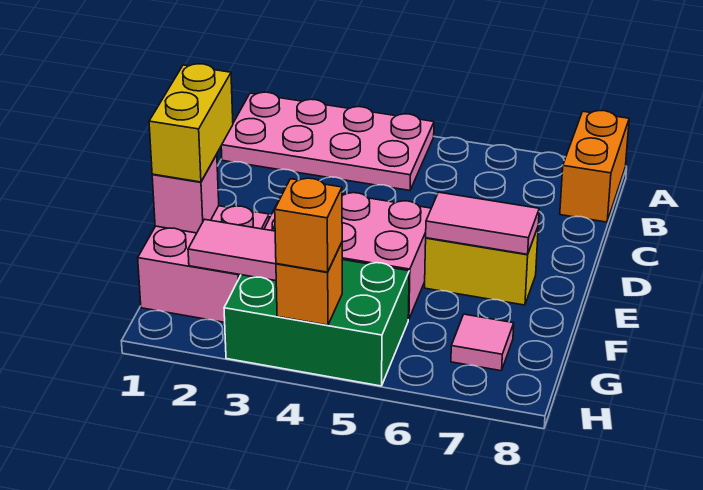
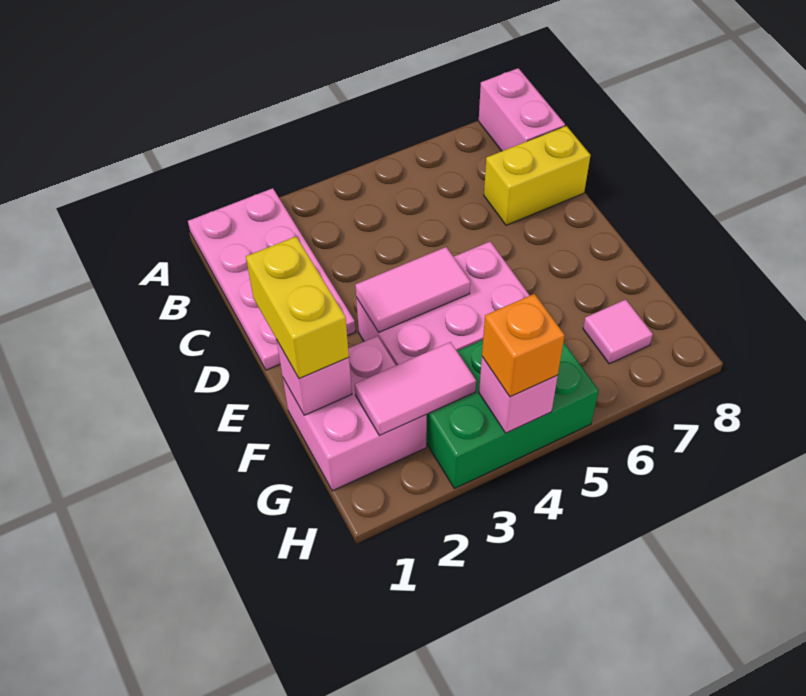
pink 2x4 plate [221,92,434,191] -> pink 2x4 plate turned to [188,188,355,370]
orange 1x2 brick [560,111,629,222] -> pink 1x2 brick [479,68,565,151]
yellow 1x2 brick [425,228,538,305] -> yellow 1x2 brick moved to [484,126,590,225]
pink 1x2 tile [426,192,539,254] -> pink 1x2 tile moved to [356,247,470,332]
orange 1x1 brick [276,243,342,325] -> pink 1x1 brick [479,357,558,433]

